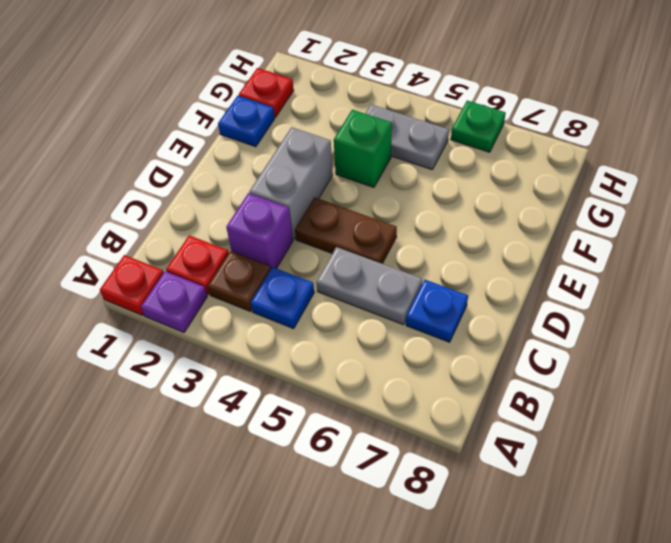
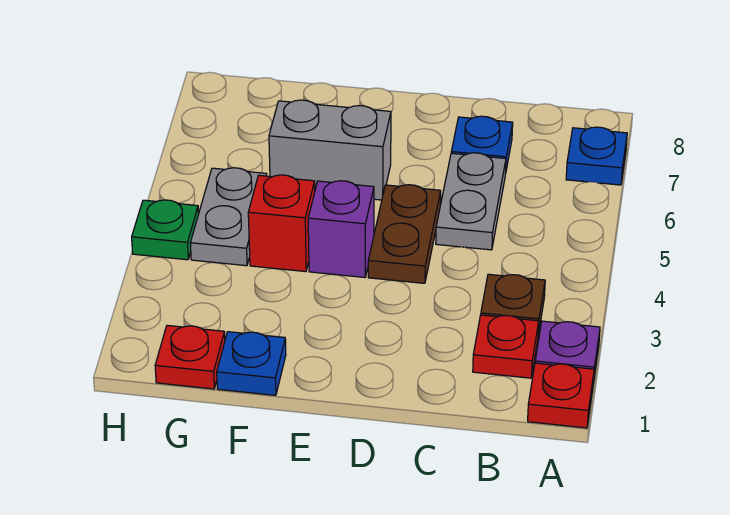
blue 1x1 plate [251,267,314,329] -> blue 1x1 plate moved to [566,127,627,185]
purple 1x1 brick [226,193,293,269] -> purple 1x1 brick moved to [308,181,374,277]
grey 1x2 brick [249,127,333,239] -> grey 1x2 brick moved to [269,100,391,200]
green 1x1 brick [334,110,392,188] -> red 1x1 brick [248,175,315,272]
green 1x1 plate [451,101,506,152] -> green 1x1 plate moved to [132,200,199,260]

